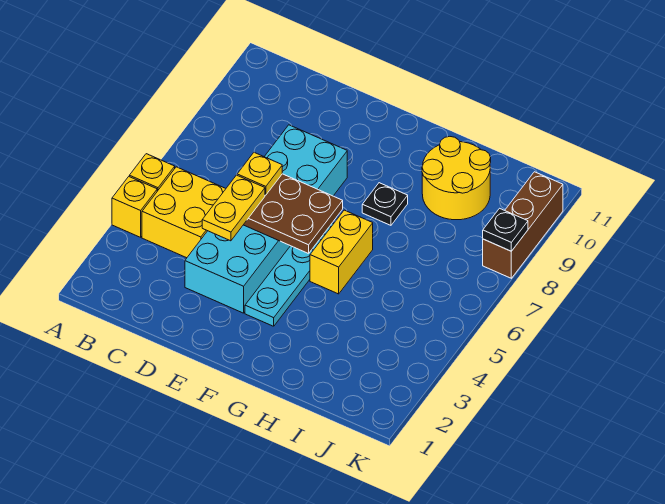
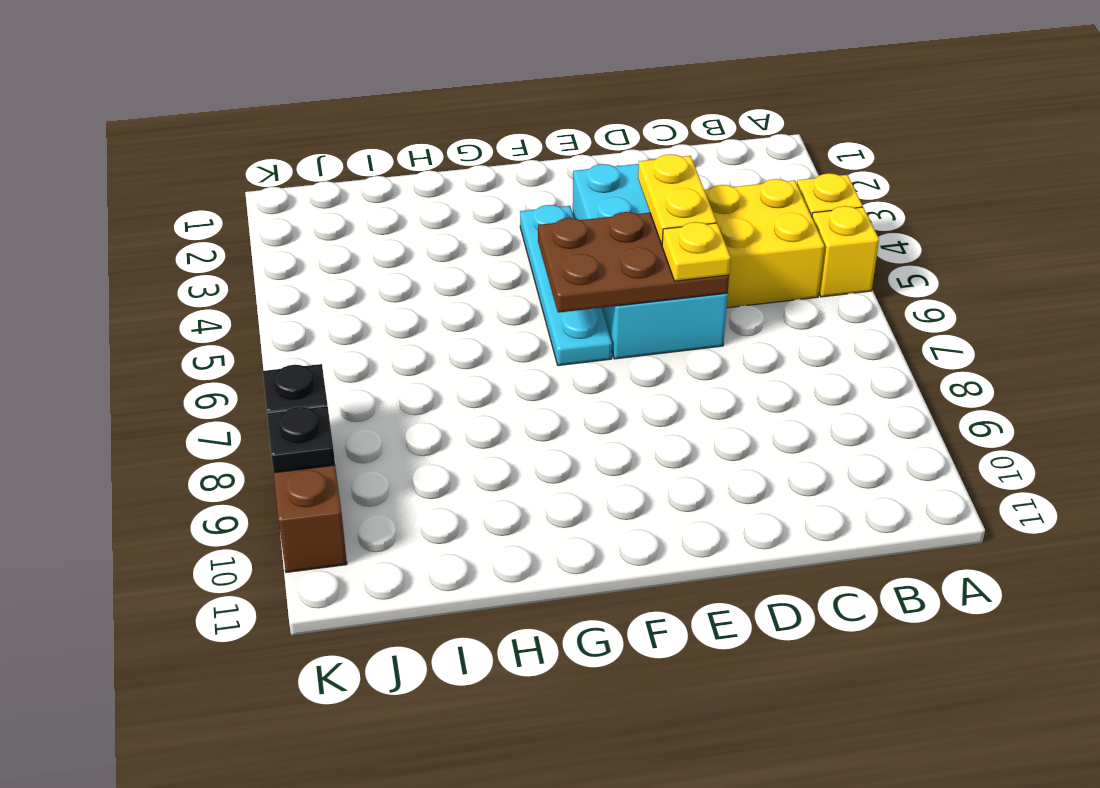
cyan 2x6 brick [185,125,347,313] -> cyan 2x4 brick [573,159,728,359]
yellow 1x2 brick [310,210,373,294] -> none
black 1x1 plate [362,183,408,225] -> black 1x1 plate moved to [267,406,335,473]
yellow 2x2 round brick [422,137,491,220] -> none

